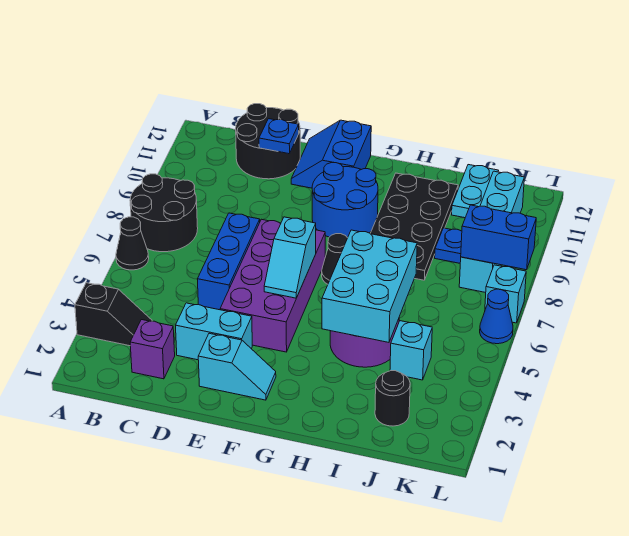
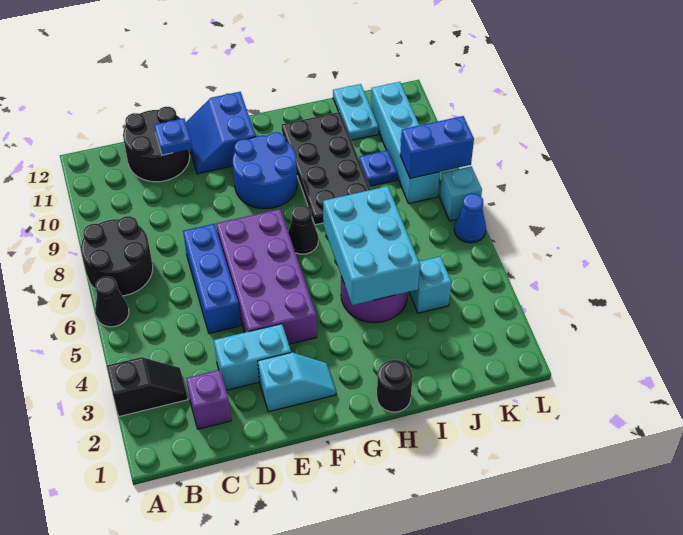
cyan 1x2 slope [264,217,316,298] -> none
black 1x1 round brick [375,371,410,426] -> black 1x1 round brick moved to [377,360,413,412]

